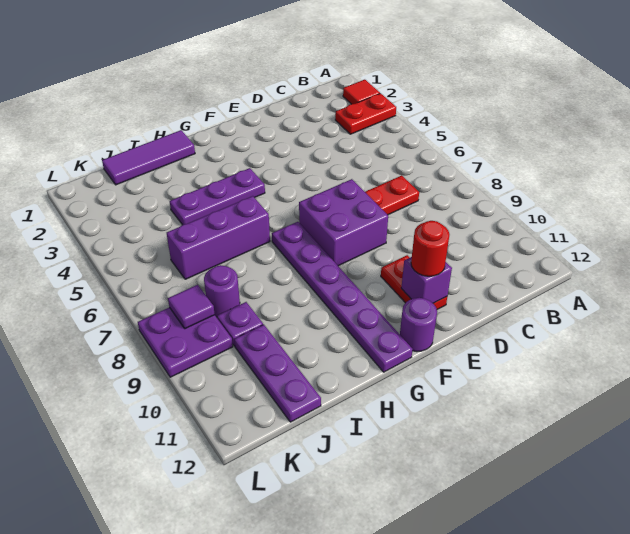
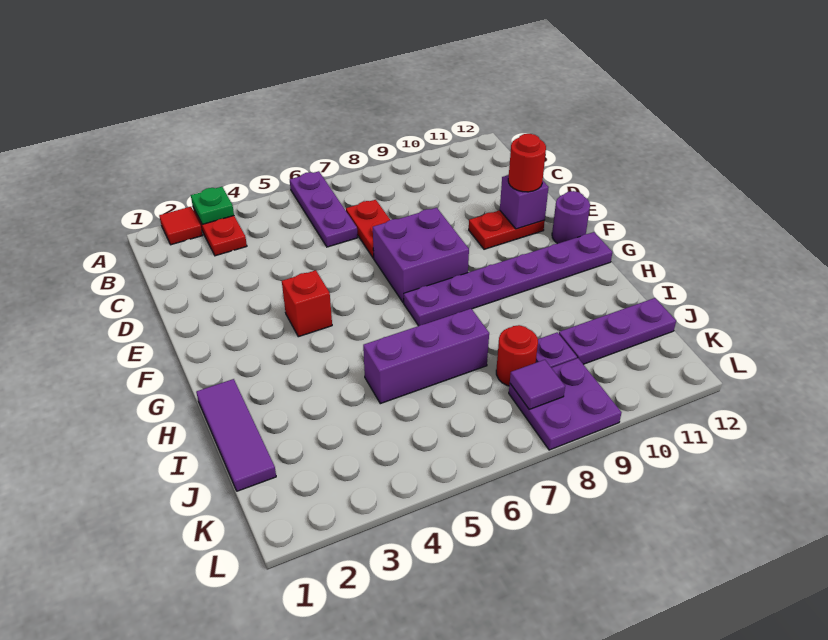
none -> green 1x1 plate [191,187,234,224]
none -> red 1x1 brick [282,270,332,337]
purple 1x3 plate [170,168,265,225] -> purple 1x3 plate moved to [290,171,358,247]
purple 1x3 brick [167,196,270,279] -> purple 1x3 brick turned to [363,309,489,404]
purple 1x1 round brick [204,265,240,317] -> red 1x1 round brick [496,325,538,386]

